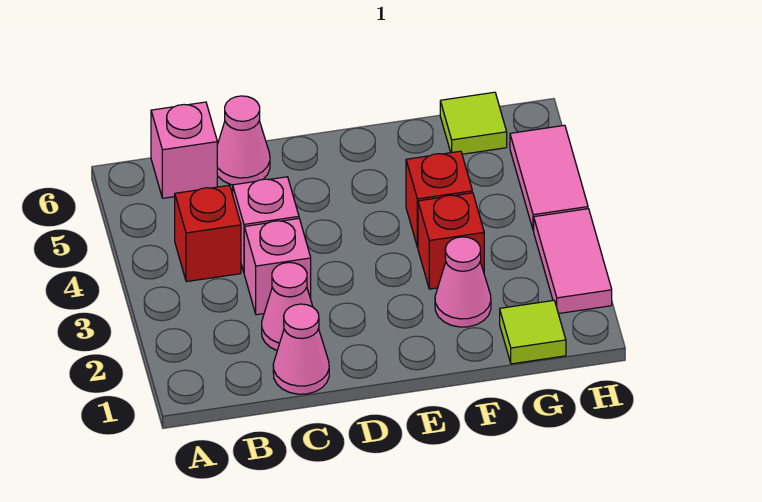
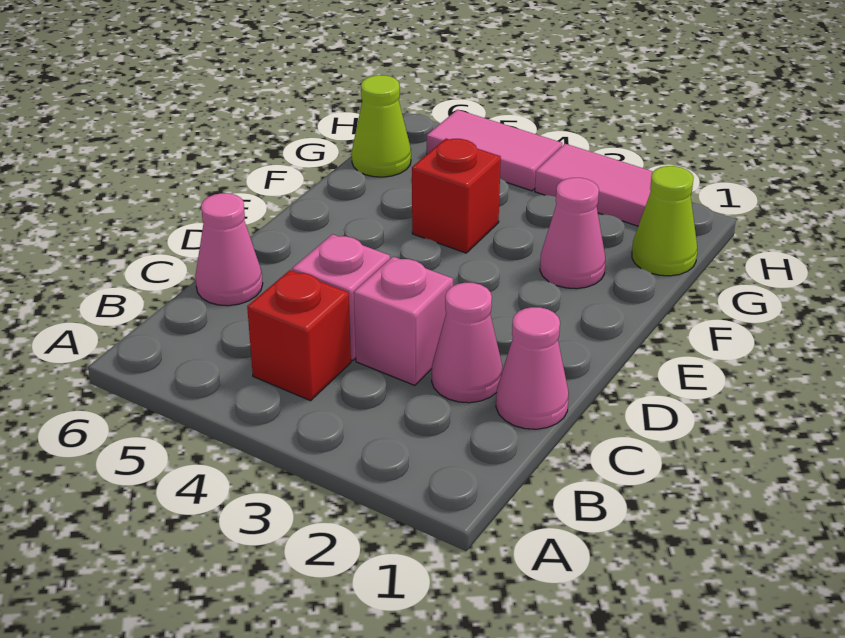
pink 1x1 brick [151,102,217,198] -> none
red 1x1 brick [418,193,484,289] -> none
lime 1x1 tile [500,300,566,364] -> lime 1x1 cone [632,166,697,276]
lime 1x1 tile [440,92,507,154] -> lime 1x1 cone [352,75,411,177]

